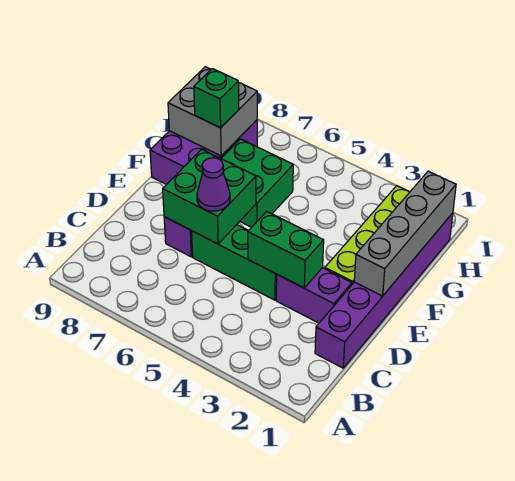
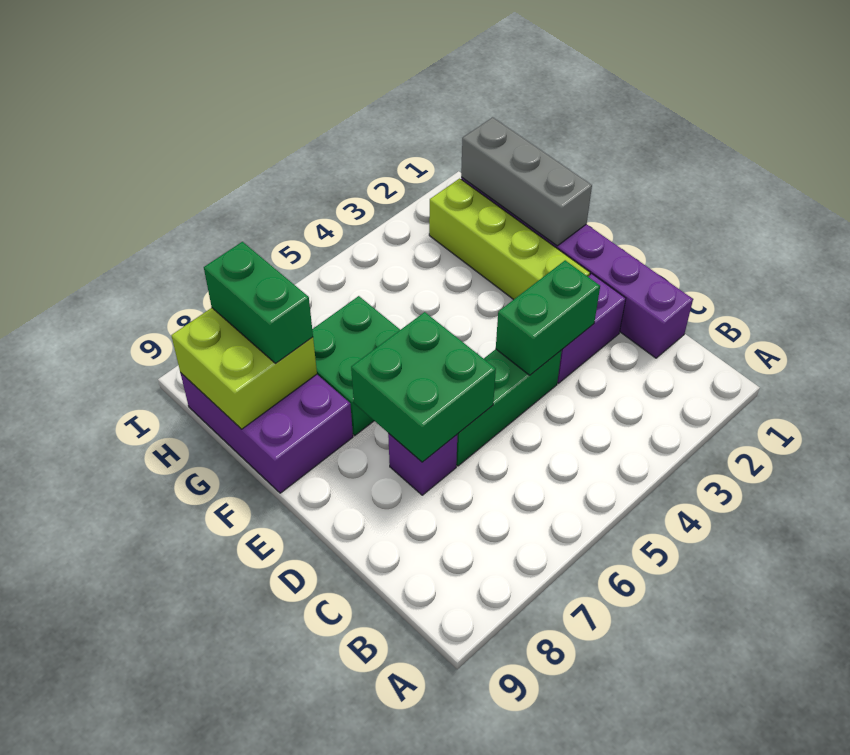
purple 1x1 cone [197,158,230,211] -> none
grey 1x4 brick [354,171,456,296] -> grey 1x3 brick [461,117,592,246]
grey 2x2 brick [168,67,257,156] -> lime 2x2 brick [171,308,317,429]
green 1x1 brick [194,69,239,128] -> green 1x2 brick [204,242,313,363]

